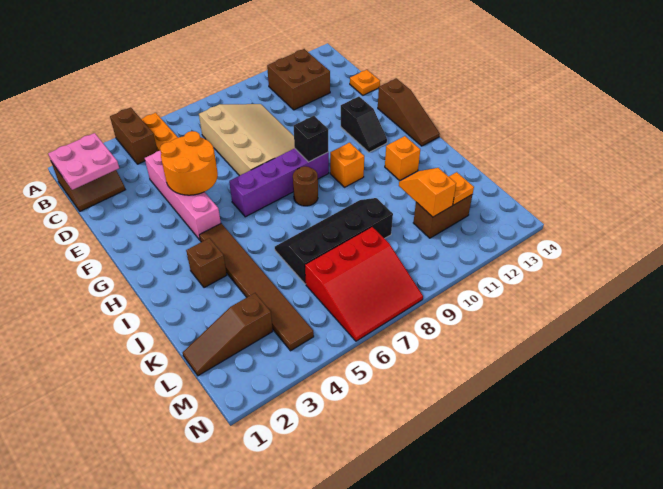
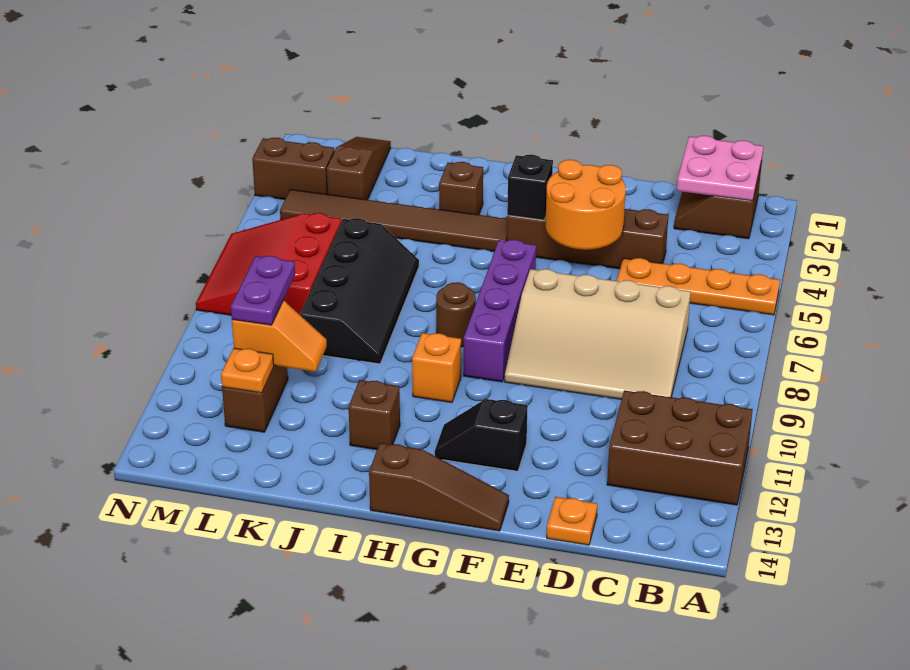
brown 1x2 brick [110,107,157,164] -> brown 1x2 brick moved to [252,138,334,199]
brown 2x2 brick [267,49,330,110] -> brown 2x3 brick [607,390,753,505]
pink 1x4 brick [145,151,221,240] -> brown 1x4 brick [507,209,668,269]
brown 1x3 slope [378,78,440,146] -> brown 1x3 slope turned to [369,443,509,531]
black 1x1 brick [294,116,329,162] -> black 1x1 brick moved to [507,155,553,220]
orange 1x1 brick [385,136,420,180] -> brown 1x1 brick [349,380,400,450]
none -> purple 1x2 plate [231,256,295,325]

